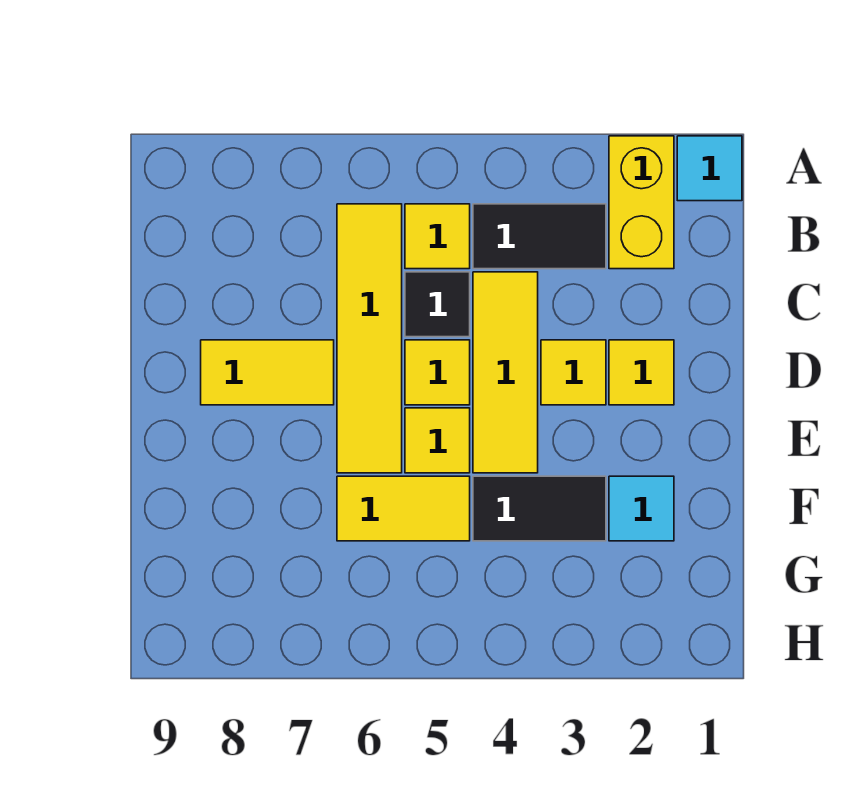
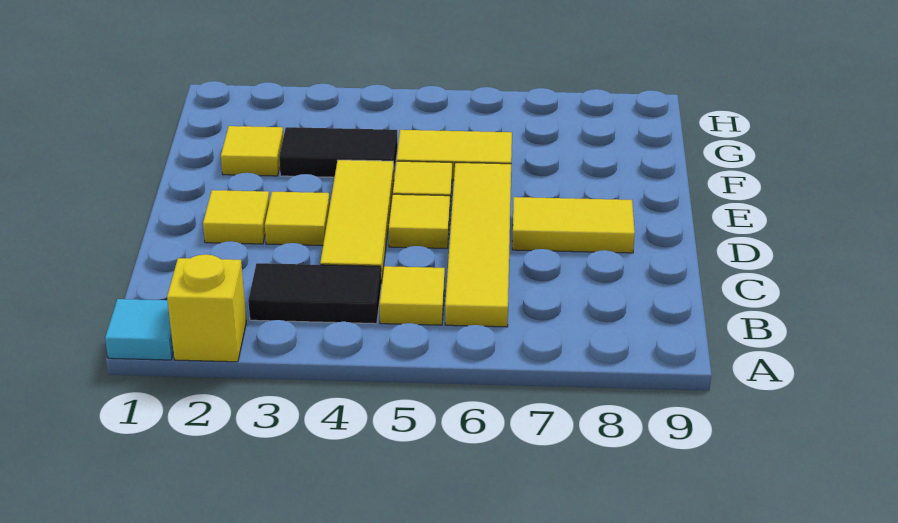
yellow 1x2 brick [609,136,674,269] -> yellow 1x1 brick [167,254,246,362]
black 1x1 tile [405,272,470,337] -> none
cyan 1x1 tile [609,476,674,541] -> yellow 1x1 tile [221,126,283,176]

